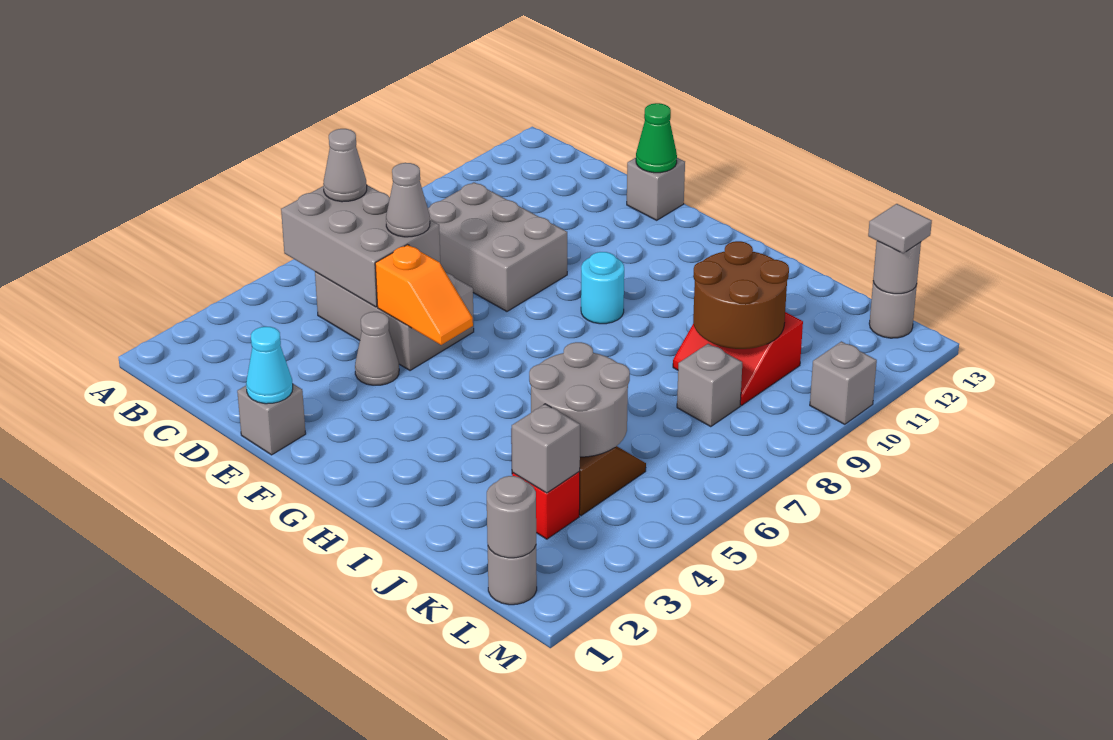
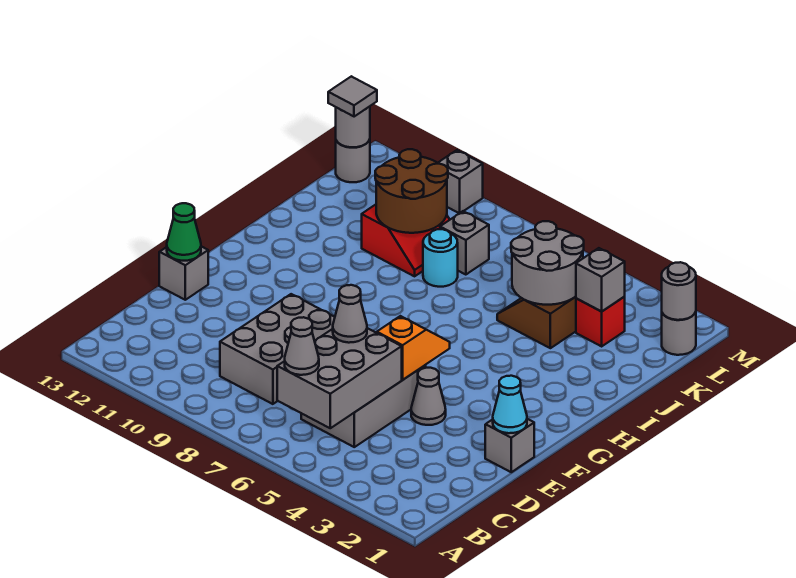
cyan 1x1 round brick [581,252,624,324] -> cyan 1x1 round brick moved to [423,229,458,287]

